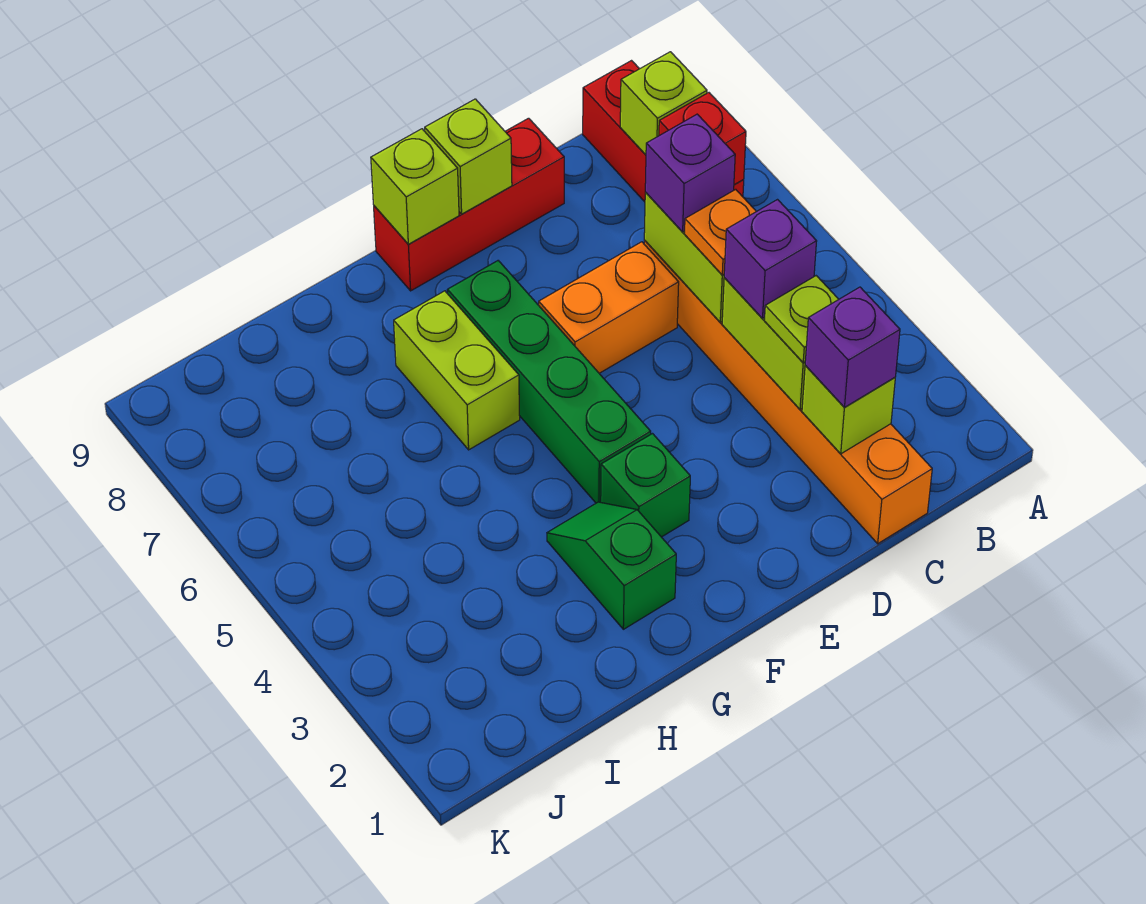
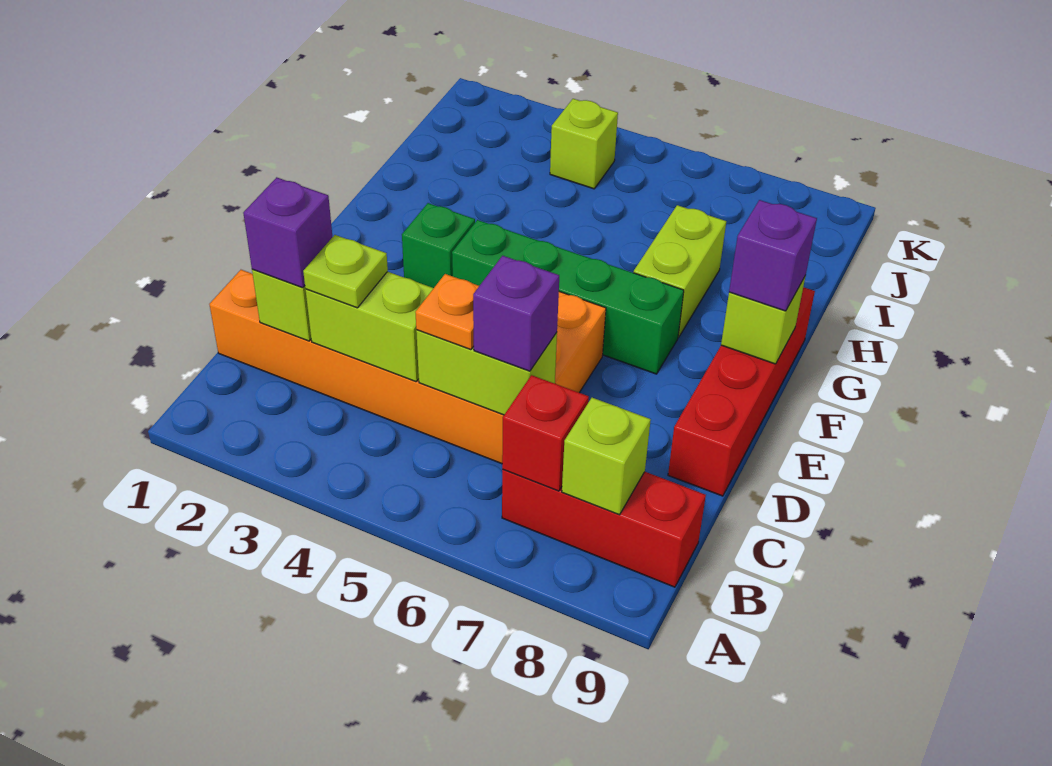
purple 1x1 brick [724,200,817,318] -> purple 1x1 brick moved to [729,200,817,311]
red 1x3 brick [374,118,564,291] -> red 1x4 brick [668,287,815,496]
lime 1x1 brick [425,99,512,214] -> lime 1x1 brick moved to [550,99,618,189]
green 1x2 slope [547,502,676,629] -> none
lime 1x2 brick [394,291,520,450] -> lime 1x2 brick turned to [633,205,726,337]

